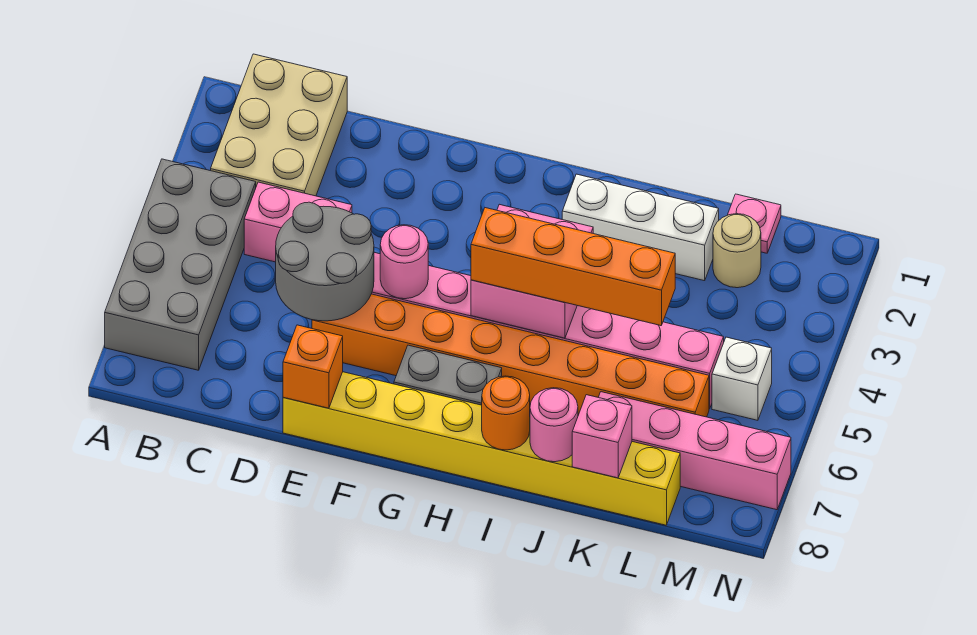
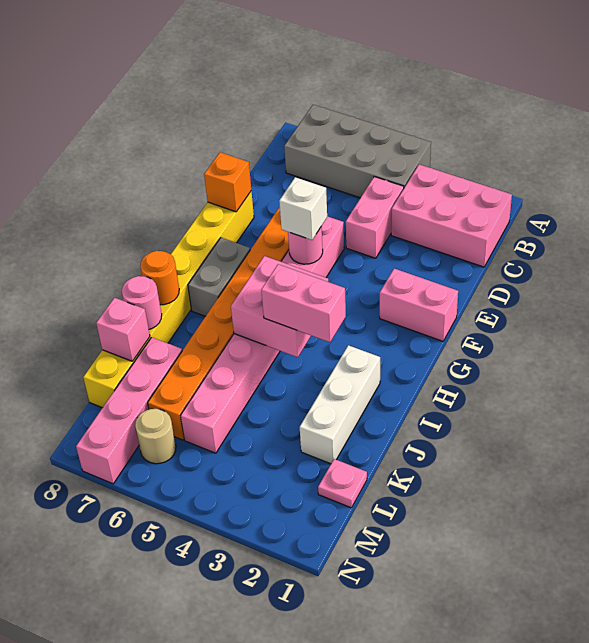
tan 2x3 brick [211,54,347,196] -> pink 2x3 brick [391,164,512,267]
grey 2x2 round brick [276,202,374,321] -> none
none -> pink 1x2 brick [380,269,458,341]
orange 1x4 brick [471,208,675,326] -> none
none -> pink 1x2 brick [261,264,346,342]
tan 1x1 round brick [713,213,761,288] -> tan 1x1 round brick moved to [135,409,176,464]
white 1x1 brick [712,337,772,420] -> white 1x1 brick moved to [279,177,327,240]

